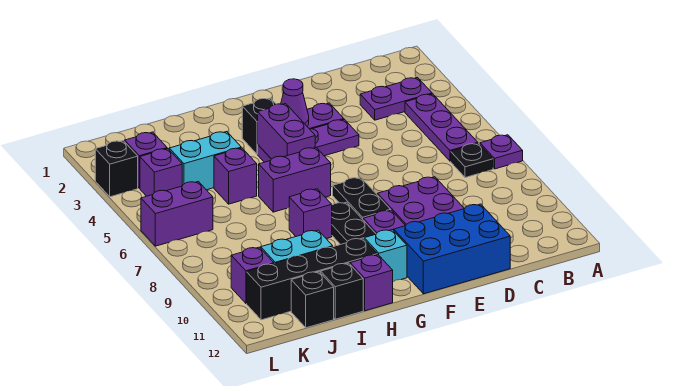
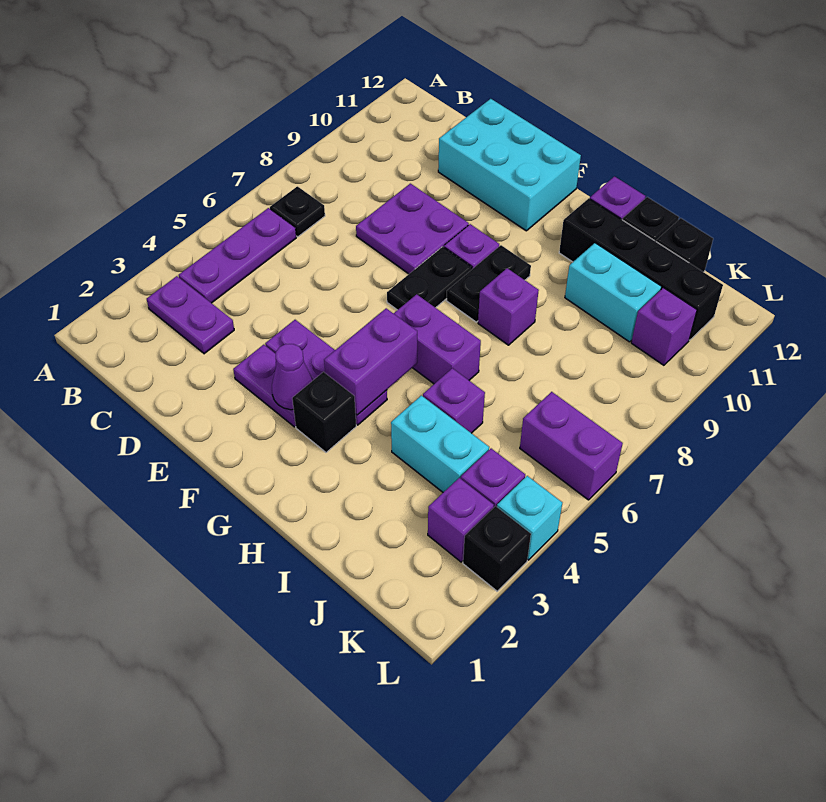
purple 1x1 plate [480,135,523,169] -> none
blue 2x3 brick [394,204,510,294] -> cyan 2x3 brick [438,99,581,231]
cyan 1x1 brick [364,230,407,282] -> cyan 1x1 brick moved to [497,476,562,560]

